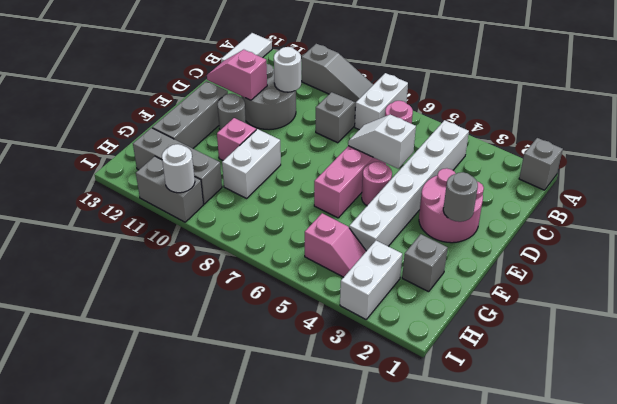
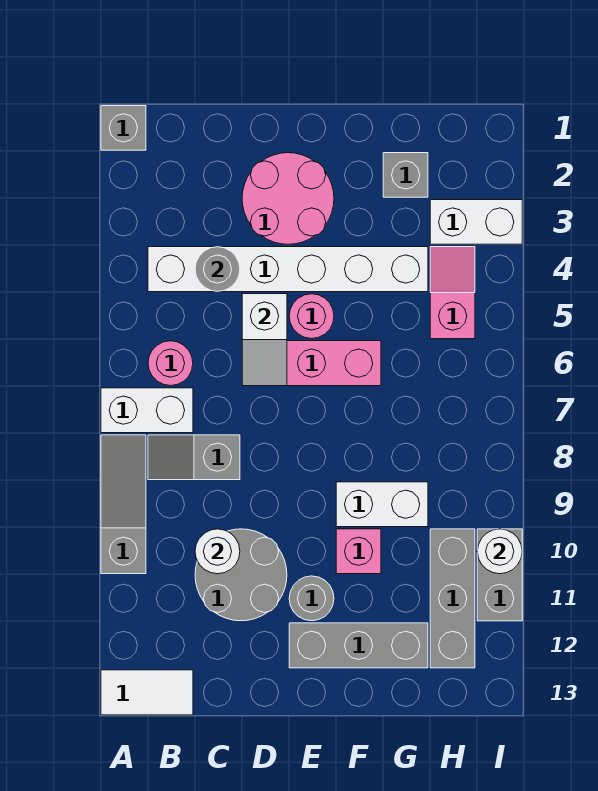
pink 1x2 slope [207,50,267,100] -> none
grey 1x1 round brick [443,172,478,222] -> grey 1x1 round brick moved to [195,247,240,292]

